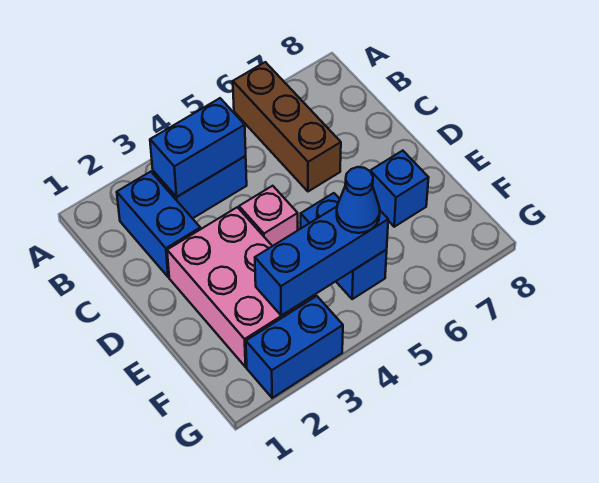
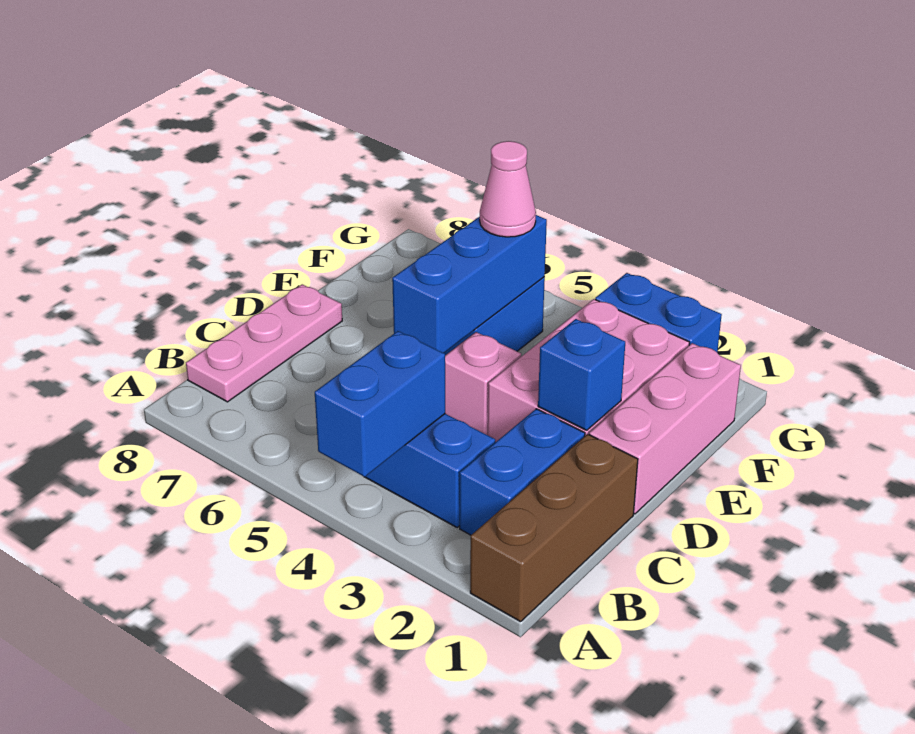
brown 1x3 brick [233,62,341,191] -> brown 1x3 brick moved to [470,434,638,622]
blue 1x2 brick [150,98,246,197] -> blue 1x2 brick turned to [315,331,445,477]
none -> pink 1x3 plate [186,284,342,402]
none -> pink 1x3 brick [589,343,741,514]
blue 1x1 brick [370,151,429,227] -> blue 1x1 brick moved to [538,319,625,430]
blue 1x3 brick [255,207,388,316] -> blue 1x3 brick turned to [392,215,547,353]
blue 1x1 cone [337,167,380,233] -> pink 1x1 cone [480,141,536,237]

